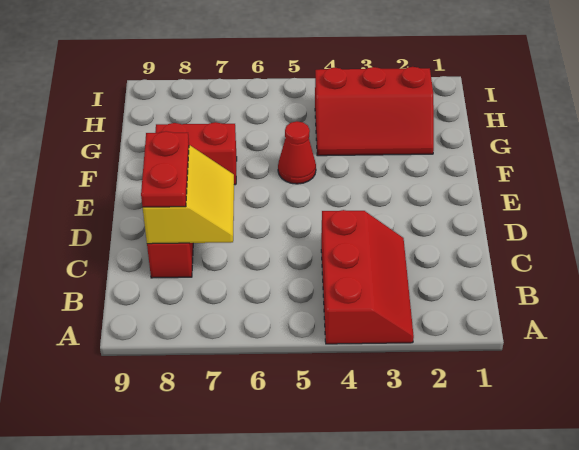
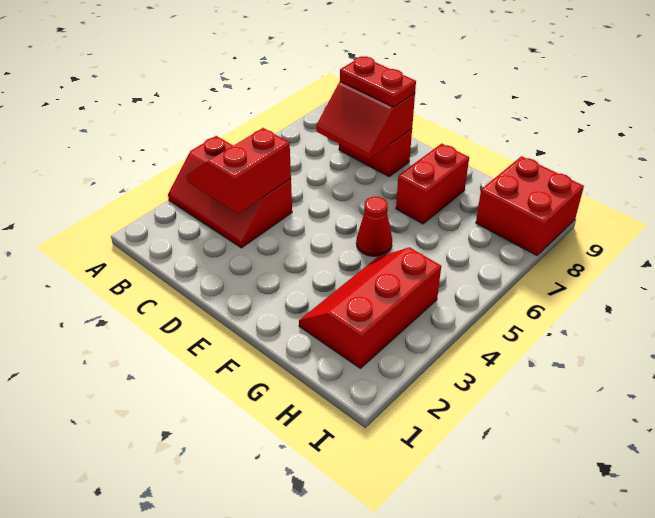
none -> red 2x2 slope [187,128,291,214]
yellow 2x2 slope [143,145,234,244] -> red 2x2 slope [316,82,415,159]
none -> red 2x2 brick [476,156,584,255]

